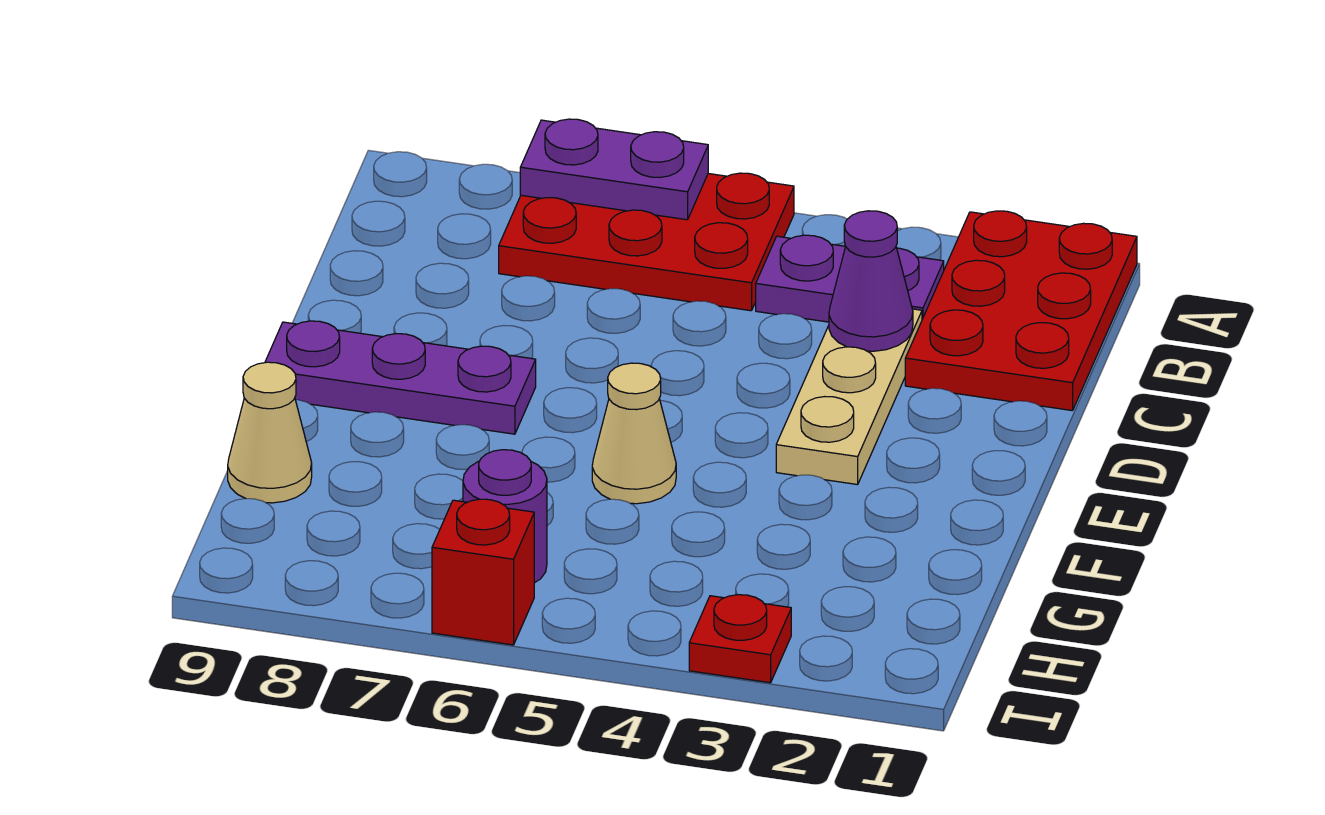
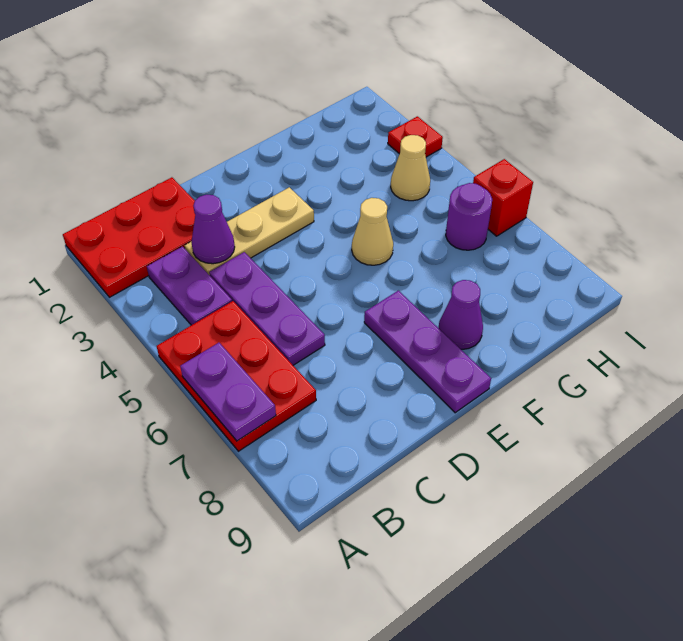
none -> purple 1x3 plate [209,252,325,365]
none -> purple 1x1 cone [439,280,483,349]
tan 1x1 cone [228,362,312,503] -> tan 1x1 cone moved to [391,135,430,201]

